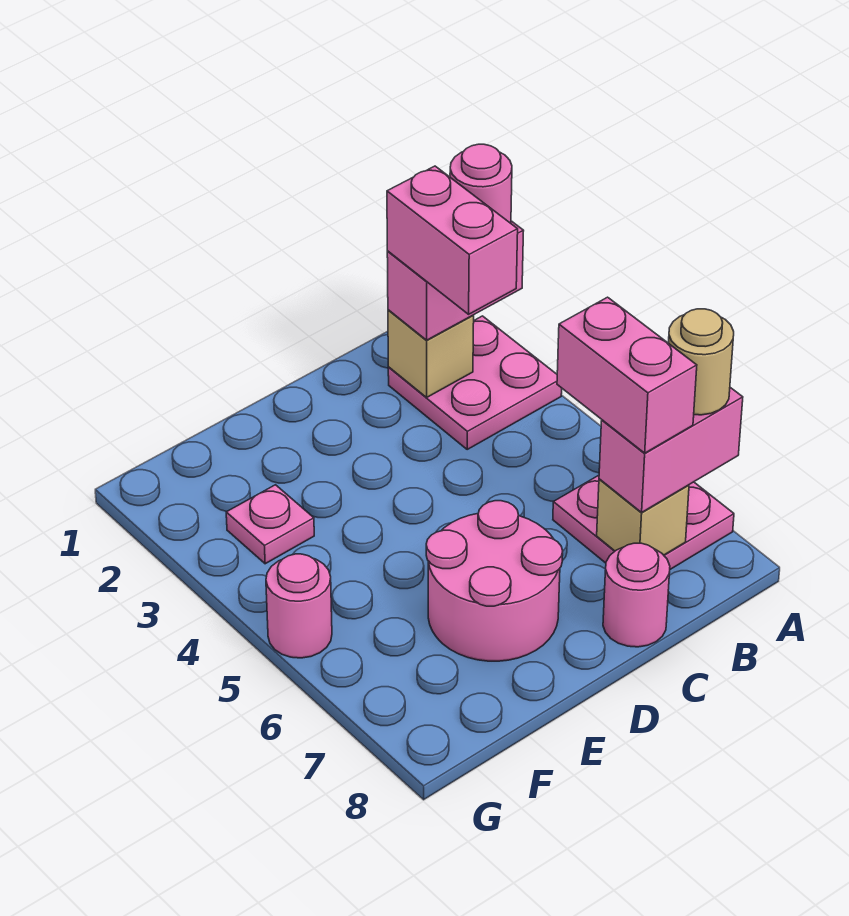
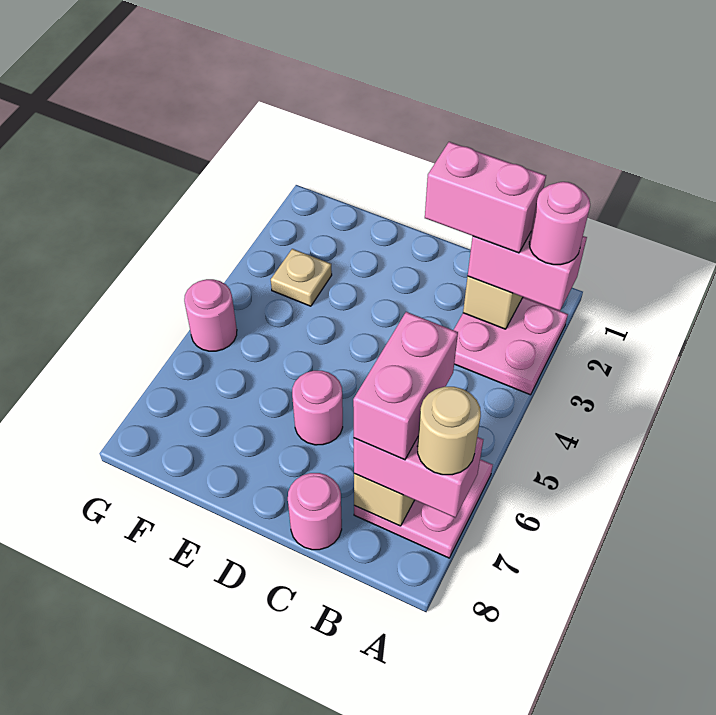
pink 1x2 brick [387,166,518,314] -> pink 1x2 brick turned to [425,142,546,253]
pink 2x2 round brick [426,501,563,661] -> pink 1x1 round brick [292,371,343,445]
pink 1x1 plate [226,485,314,564] -> tan 1x1 plate [271,249,332,306]

